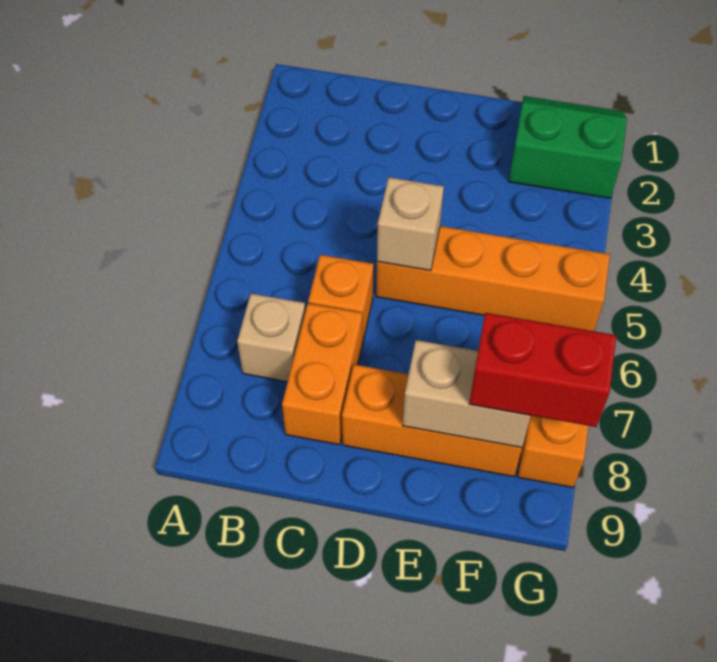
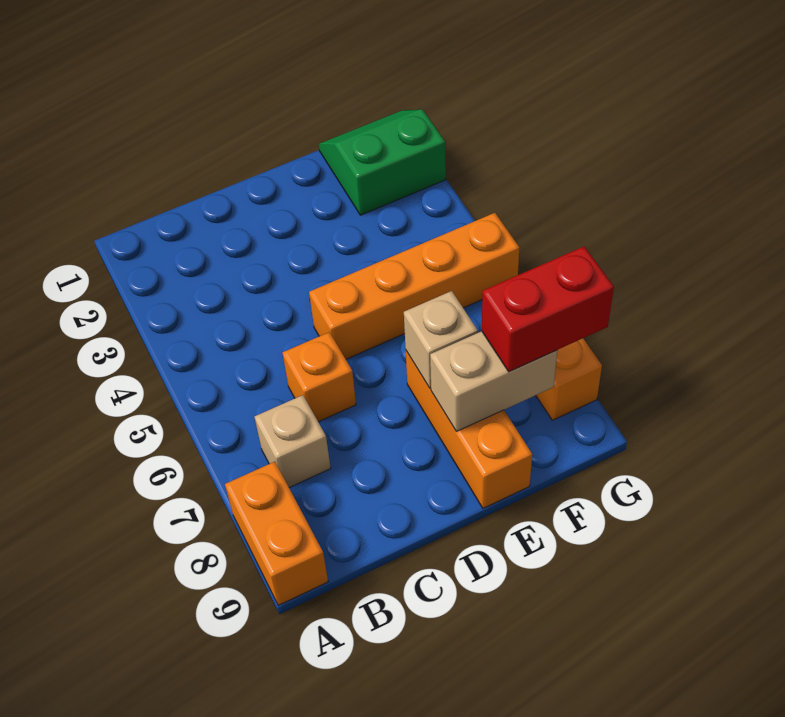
orange 1x2 brick [282,303,362,445] -> orange 1x2 brick moved to [225,462,328,605]
tan 1x1 brick [377,177,444,271] -> tan 1x1 brick moved to [404,291,478,388]
orange 1x3 brick [342,365,522,477] -> orange 1x3 brick turned to [406,351,532,508]

